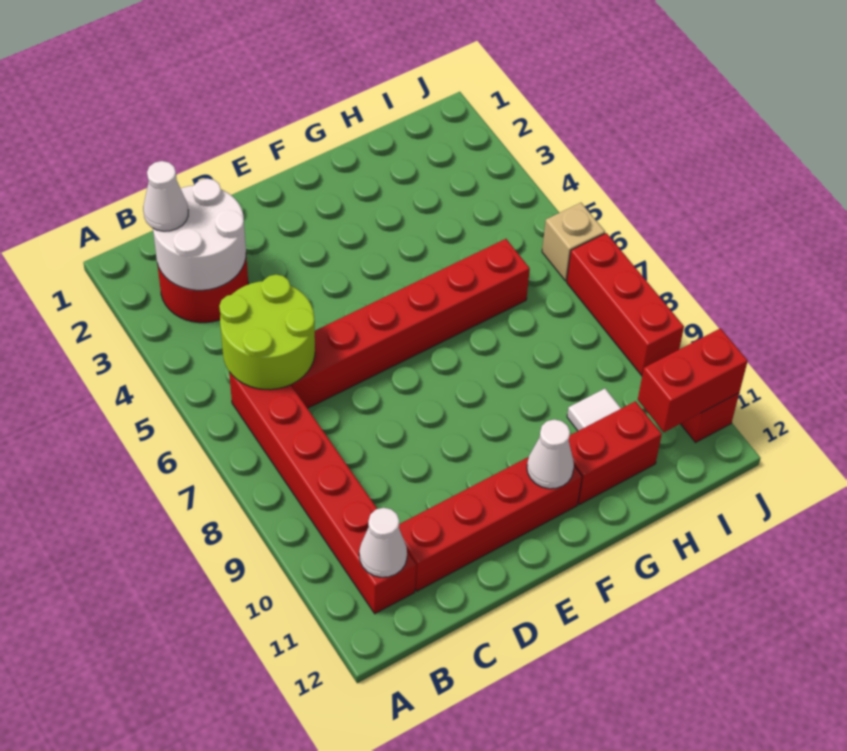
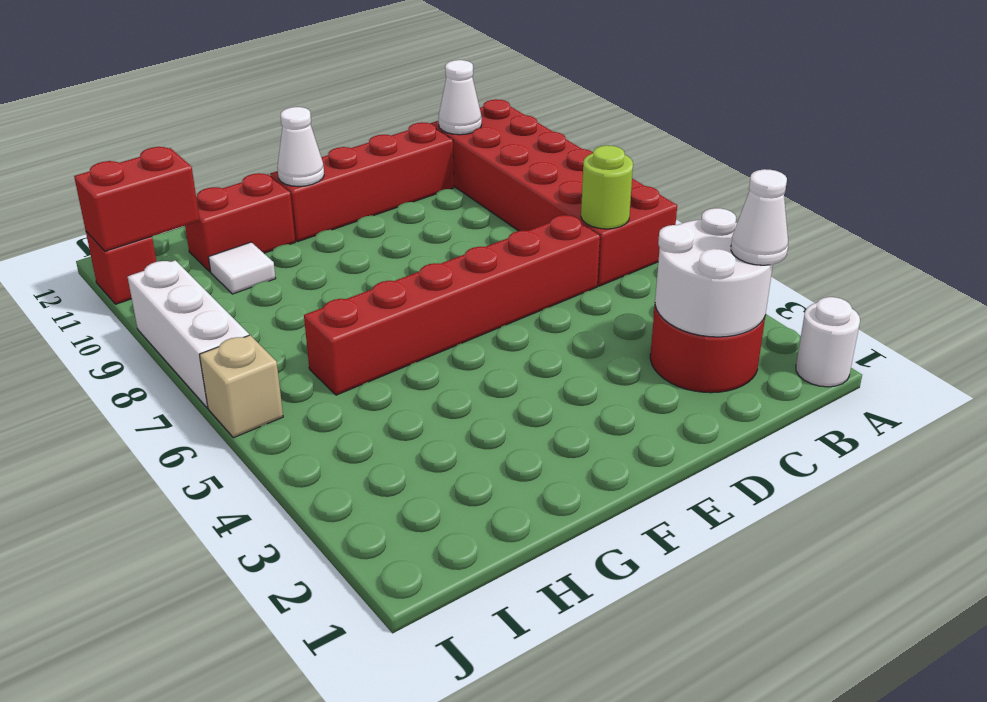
none -> white 1x1 round brick [796,297,860,387]
lime 2x2 round brick [219,275,315,390] -> lime 1x1 round brick [581,145,633,229]
red 1x6 brick [229,372,416,614] -> red 2x6 brick [431,99,677,286]
red 1x3 brick [567,233,684,376] -> white 1x3 brick [128,260,249,408]

